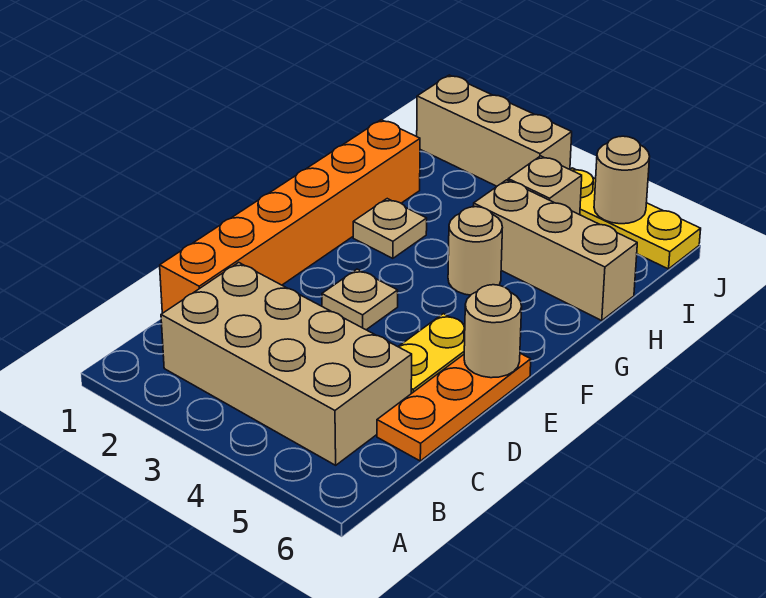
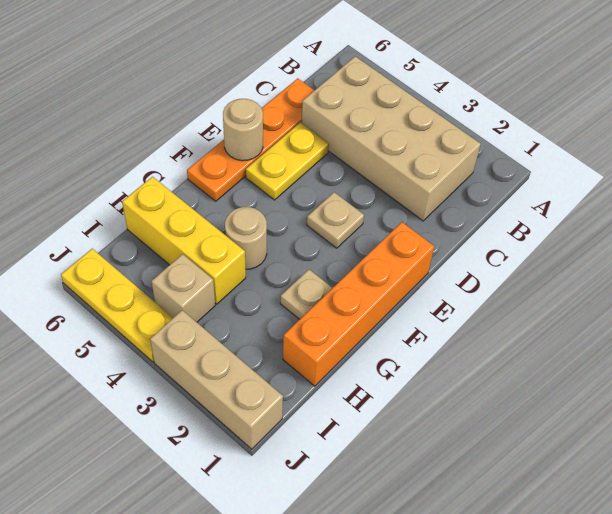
orange 1x6 brick [160,120,420,313] -> orange 1x4 brick [283,222,434,386]
orange 1x3 plate [377,353,531,461] -> orange 1x4 plate [187,78,314,201]
tan 1x3 brick [473,180,637,321] -> yellow 1x3 brick [122,177,246,304]
tan 1x1 round brick [594,136,650,224] -> none

